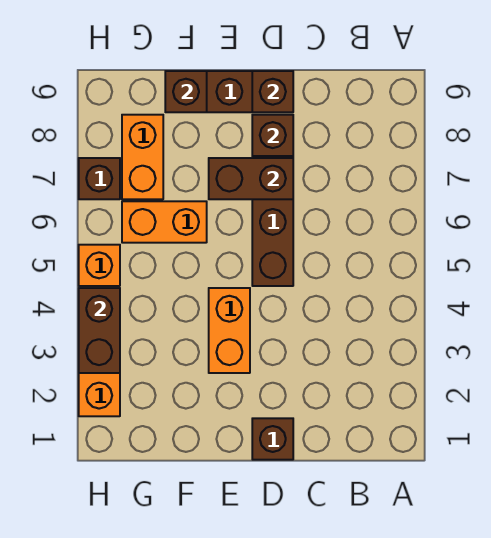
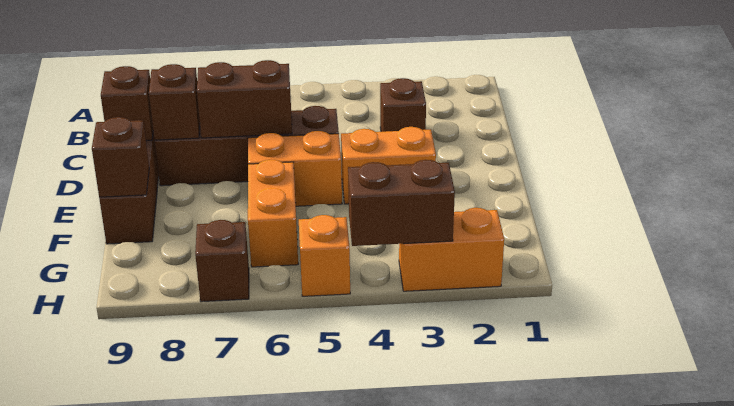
brown 1x1 brick [252,418,293,460] -> brown 1x1 brick moved to [380,78,426,132]
brown 1x2 brick [209,158,293,199] -> brown 1x2 brick turned to [197,60,292,138]
orange 1x2 brick [122,115,163,199] -> orange 1x2 brick moved to [248,131,342,206]

